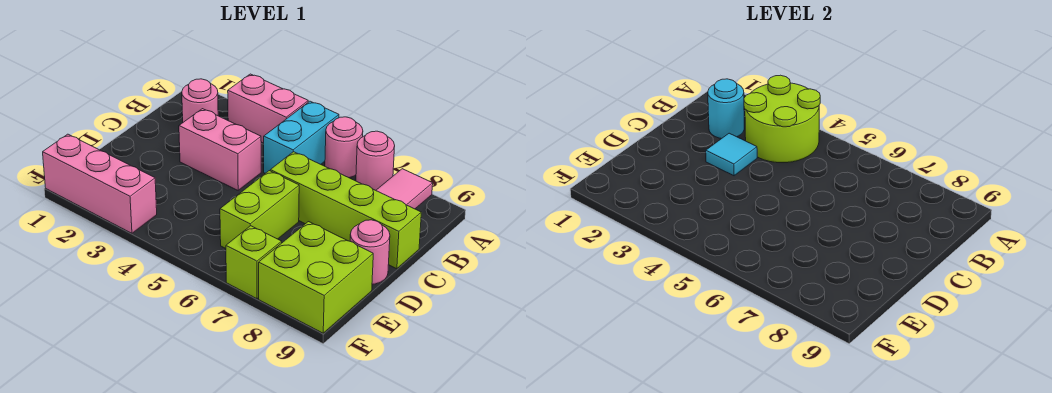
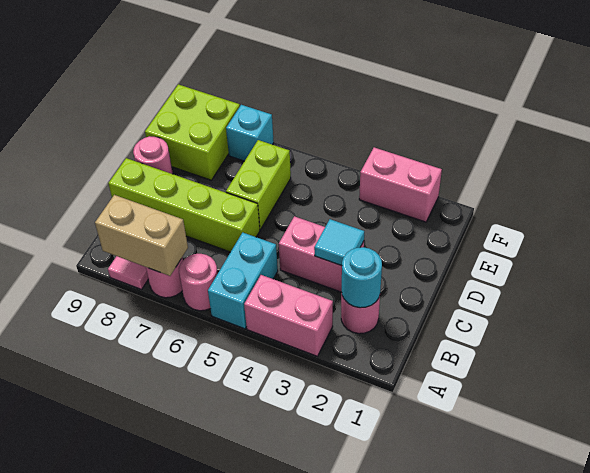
lime 2x2 round brick [744,75,820,163] -> none
none -> tan 1x2 brick [95,195,188,276]
pink 1x3 brick [43,134,157,233] -> pink 1x2 brick [359,147,442,222]
lime 1x1 brick [226,226,282,299] -> cyan 1x1 brick [226,105,274,161]

